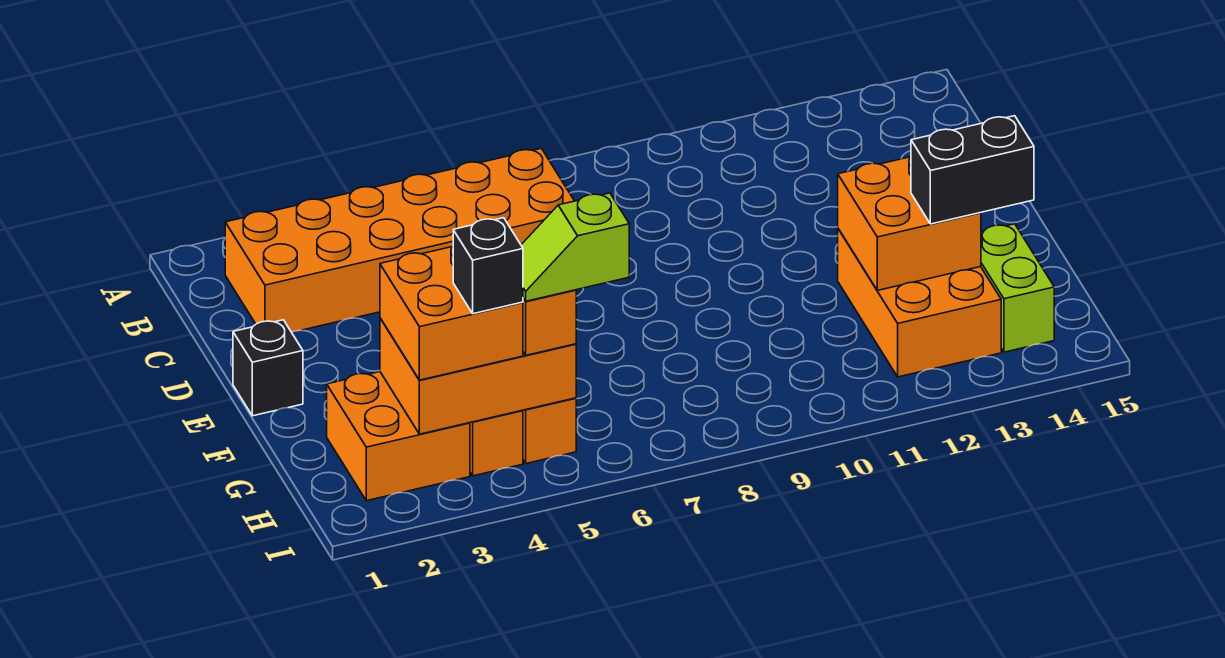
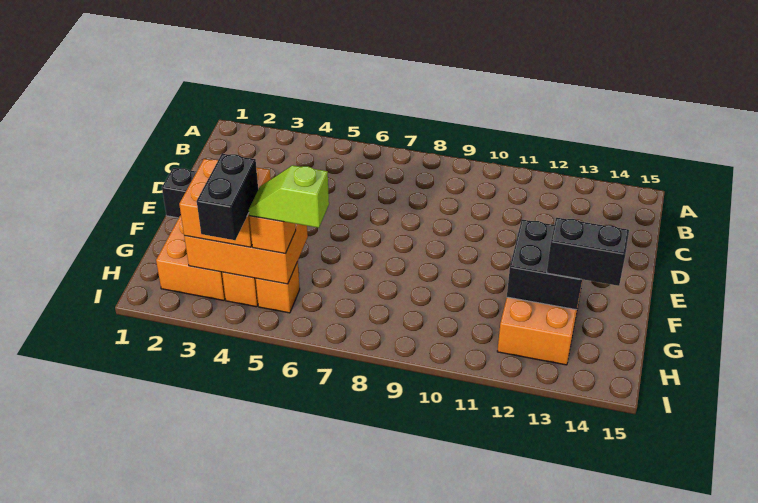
orange 2x6 brick [225,148,574,332] -> none
orange 2x2 brick [838,157,981,290] -> black 2x2 brick [507,220,582,310]
lime 1x2 brick [981,224,1054,352] -> none
black 1x1 brick [453,218,523,314] -> black 1x2 brick [197,154,258,240]

